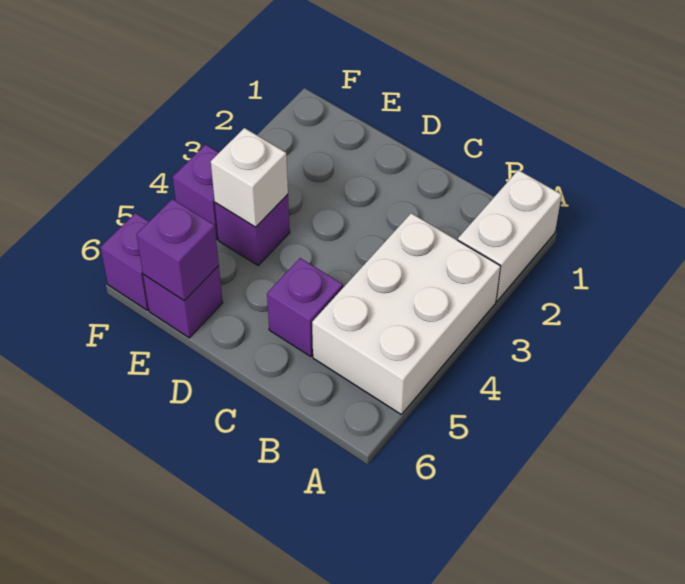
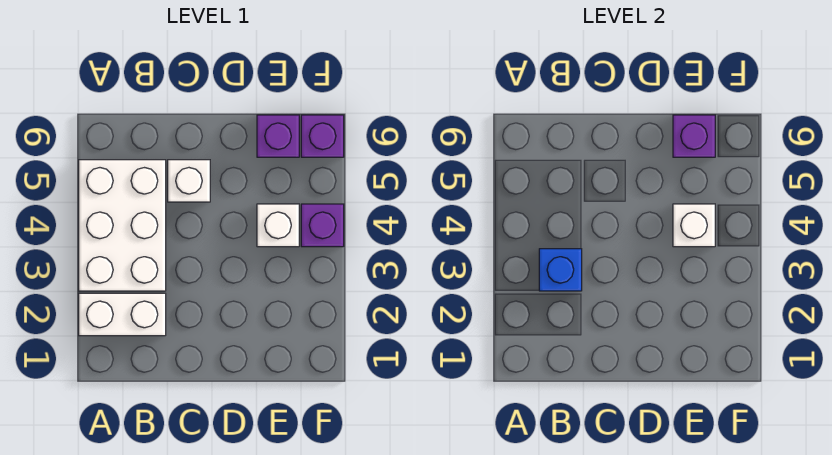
white 1x2 brick [458,170,562,301] -> white 1x2 brick turned to [79,293,166,336]
none -> blue 1x1 brick [539,249,582,291]
purple 1x1 brick [267,258,343,357] -> white 1x1 brick [168,160,210,202]
purple 1x1 brick [215,194,290,265] -> white 1x1 brick [257,204,299,247]

